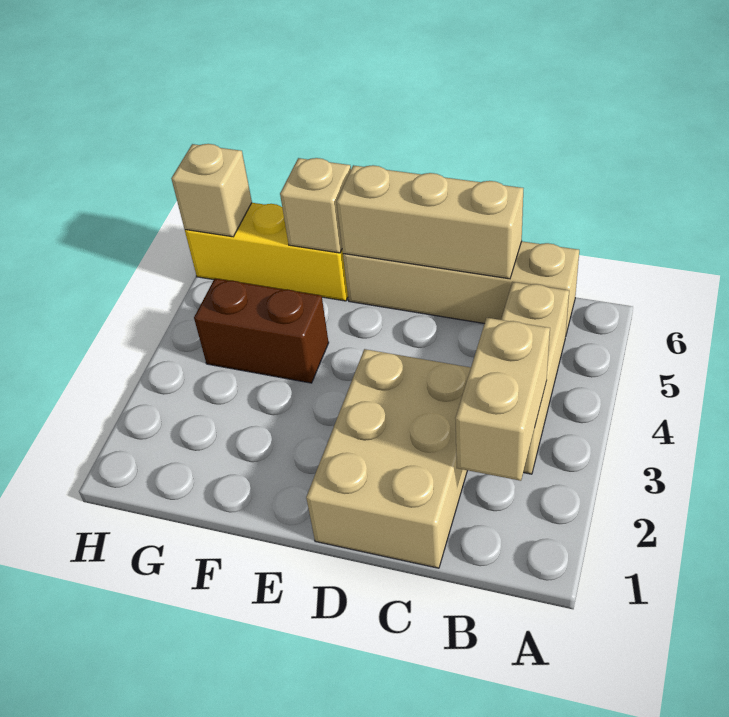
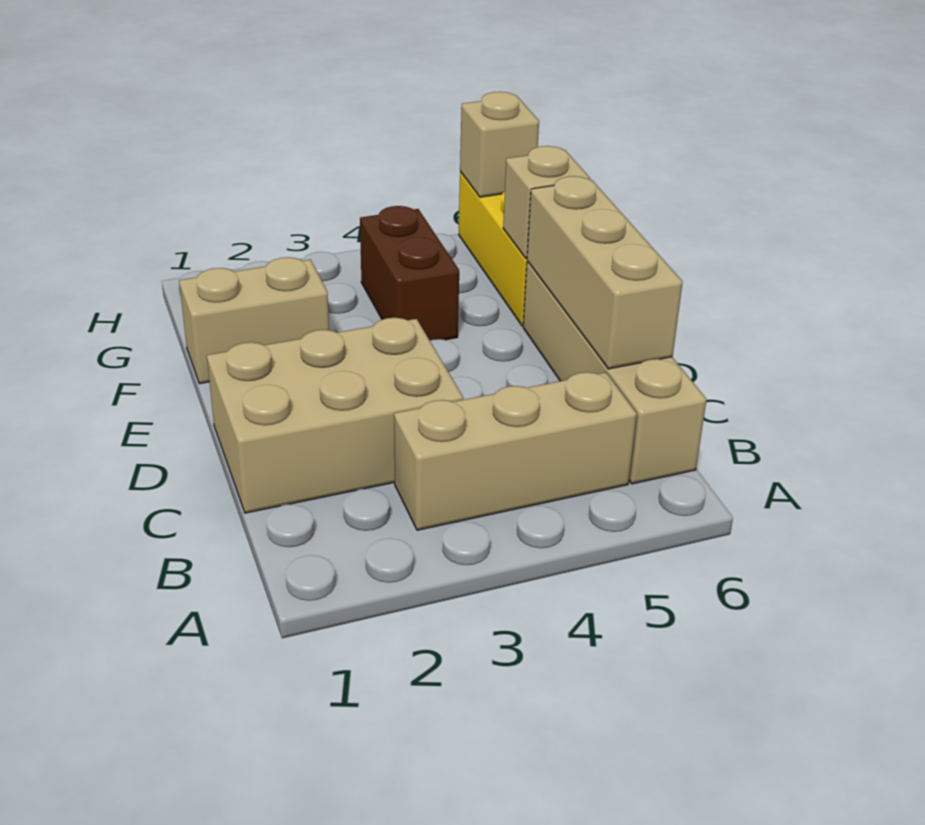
tan 1x2 brick [455,318,550,481] -> tan 1x2 brick moved to [179,257,329,384]

